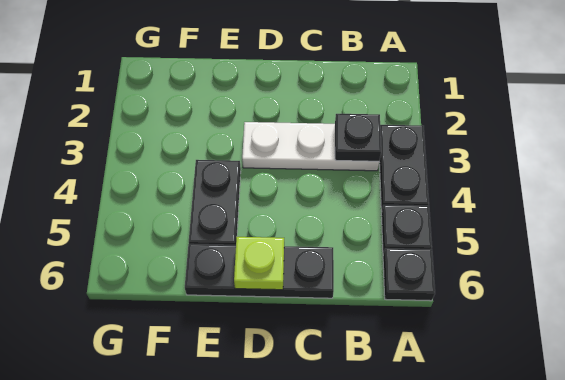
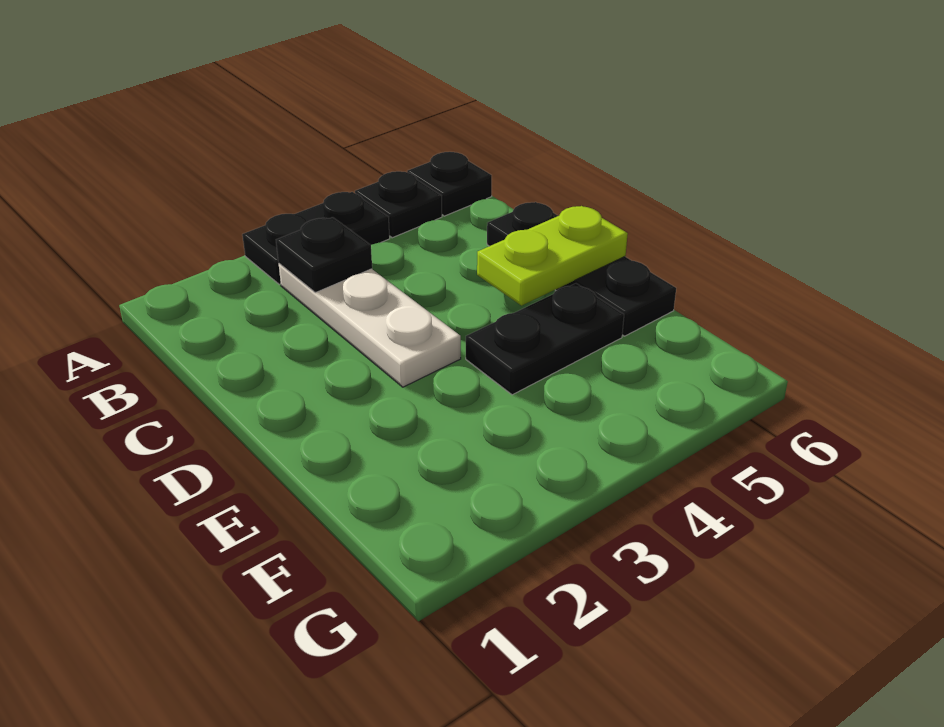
lime 1x1 plate [234,237,284,290] -> lime 1x2 plate [477,206,628,306]

